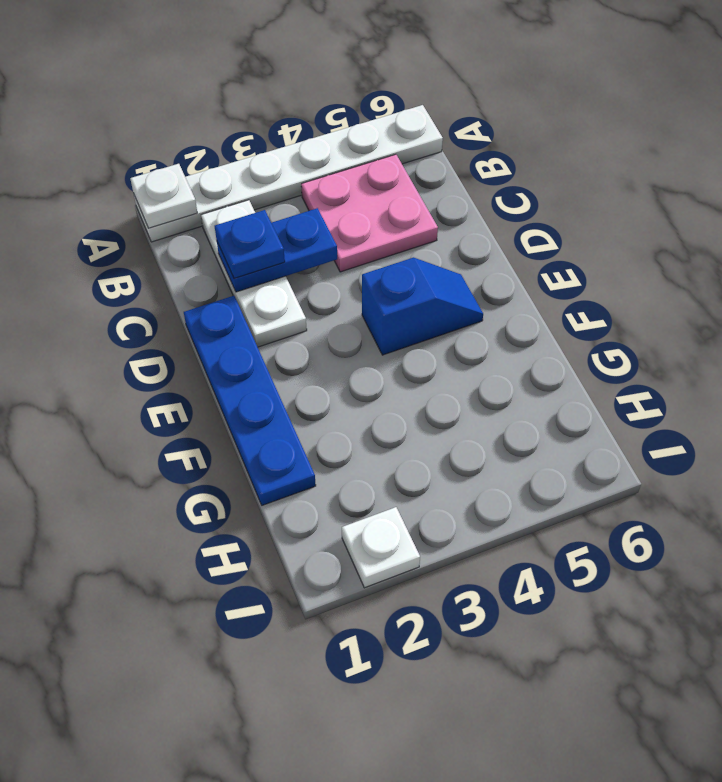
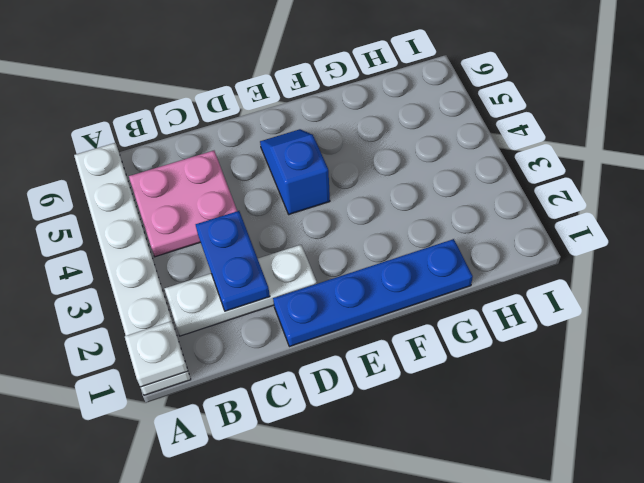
blue 1x1 plate [215,210,285,278] -> none
white 1x1 plate [342,507,420,588] -> none

